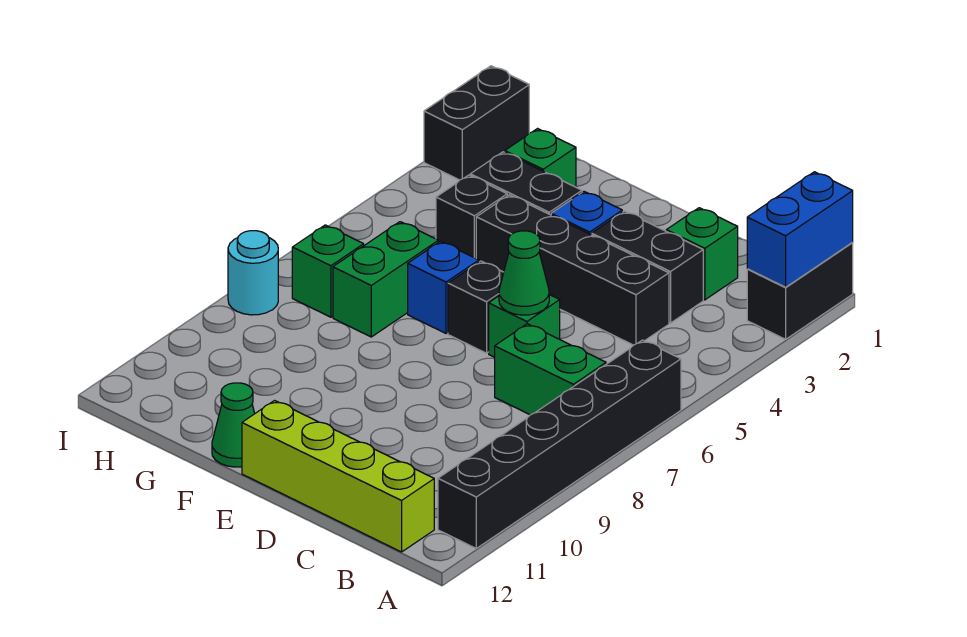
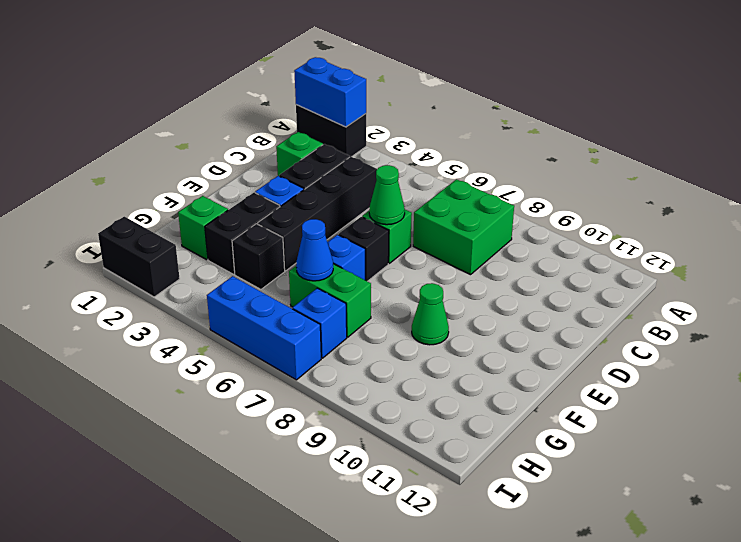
black 1x6 brick [438,340,681,548] -> none
green 1x2 brick [495,324,606,415] -> green 2x2 brick [413,179,514,275]
lime 1x4 brick [242,401,434,552] -> none
green 1x1 cone [212,383,255,467] -> green 1x1 cone moved to [412,283,449,345]
none -> blue 1x1 cone [296,219,333,281]
green 1x1 brick [292,225,364,317] -> blue 1x1 brick [293,288,347,358]
none -> blue 1x3 brick [207,276,321,380]
cyan 1x1 round brick [228,231,278,315] -> none

